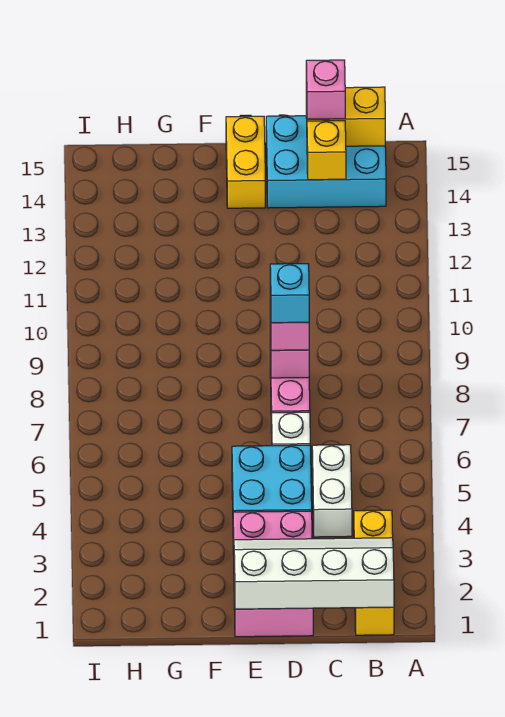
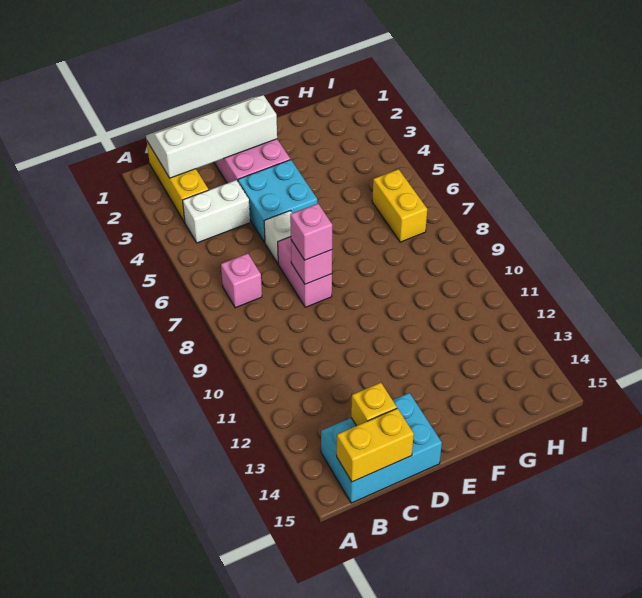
white 2x4 slope [234,538,394,609] -> white 2x4 slope turned to [146,95,277,178]
white 1x2 brick [312,445,352,537] -> white 1x2 brick turned to [183,180,250,243]
pink 1x1 brick [306,60,345,119] -> pink 1x1 brick moved to [221,253,262,308]
cyan 1x1 brick [270,264,309,323] -> none
yellow 1x2 brick [226,116,265,208] -> yellow 1x2 brick moved to [372,169,427,242]

